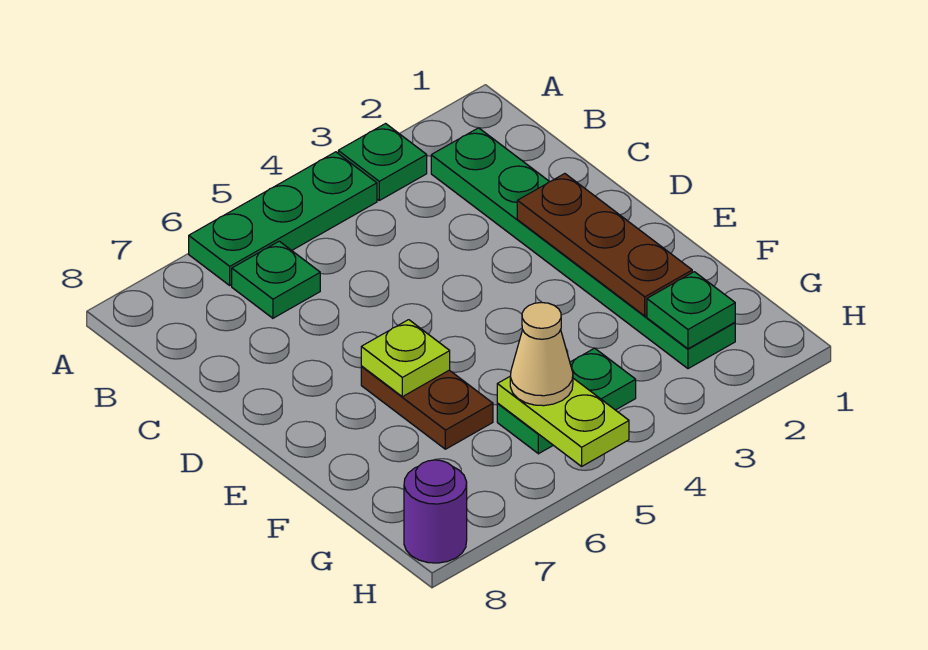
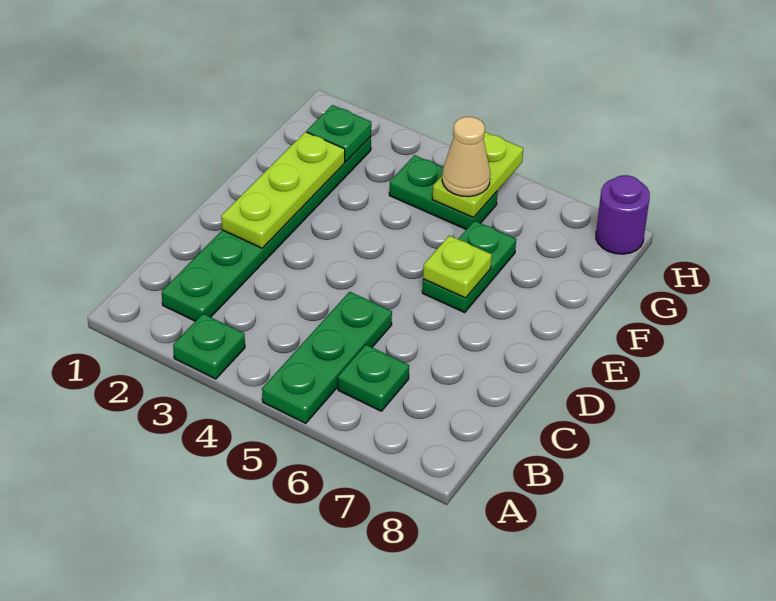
green 1x3 plate [189,152,377,285] -> green 1x3 plate turned to [262,292,392,423]
brown 1x3 plate [517,174,692,316] -> lime 1x3 plate [221,132,345,248]
brown 1x2 plate [361,367,493,449] -> green 1x2 plate [422,221,516,312]

